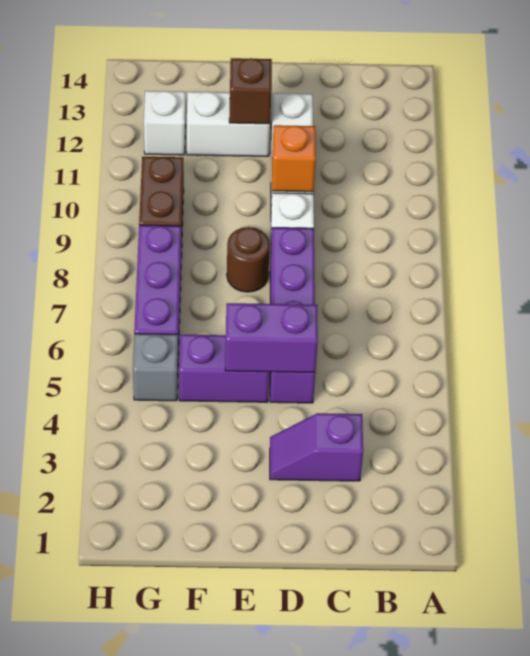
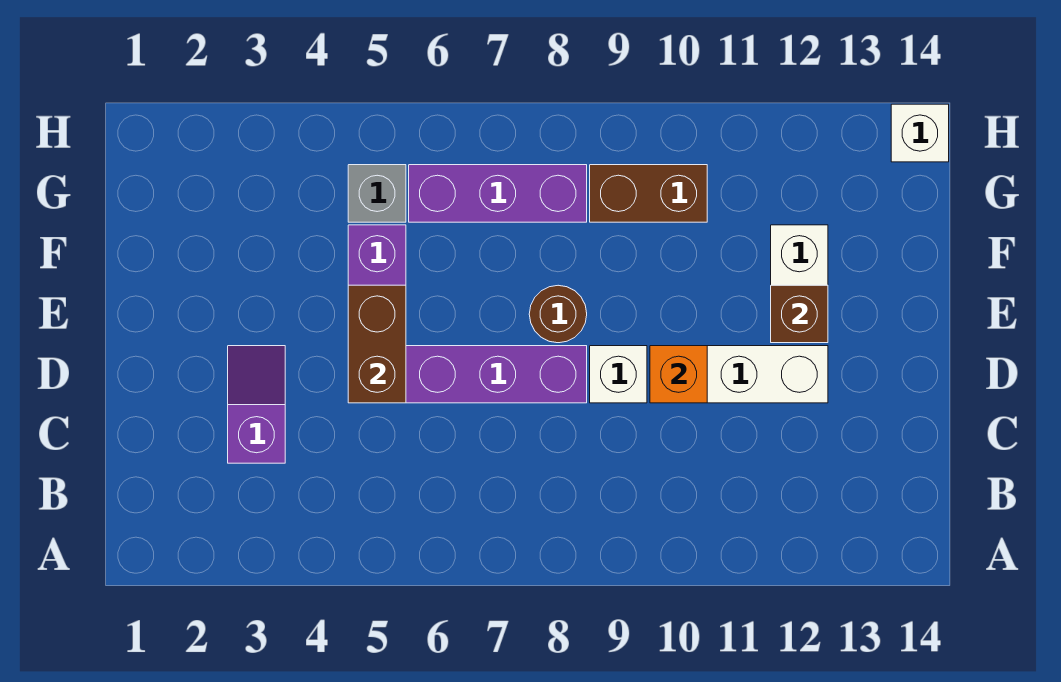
purple 1x2 brick [225,303,318,373] -> brown 1x2 brick [348,285,406,403]
white 1x1 brick [144,91,186,155] -> white 1x1 brick moved to [891,104,949,162]

